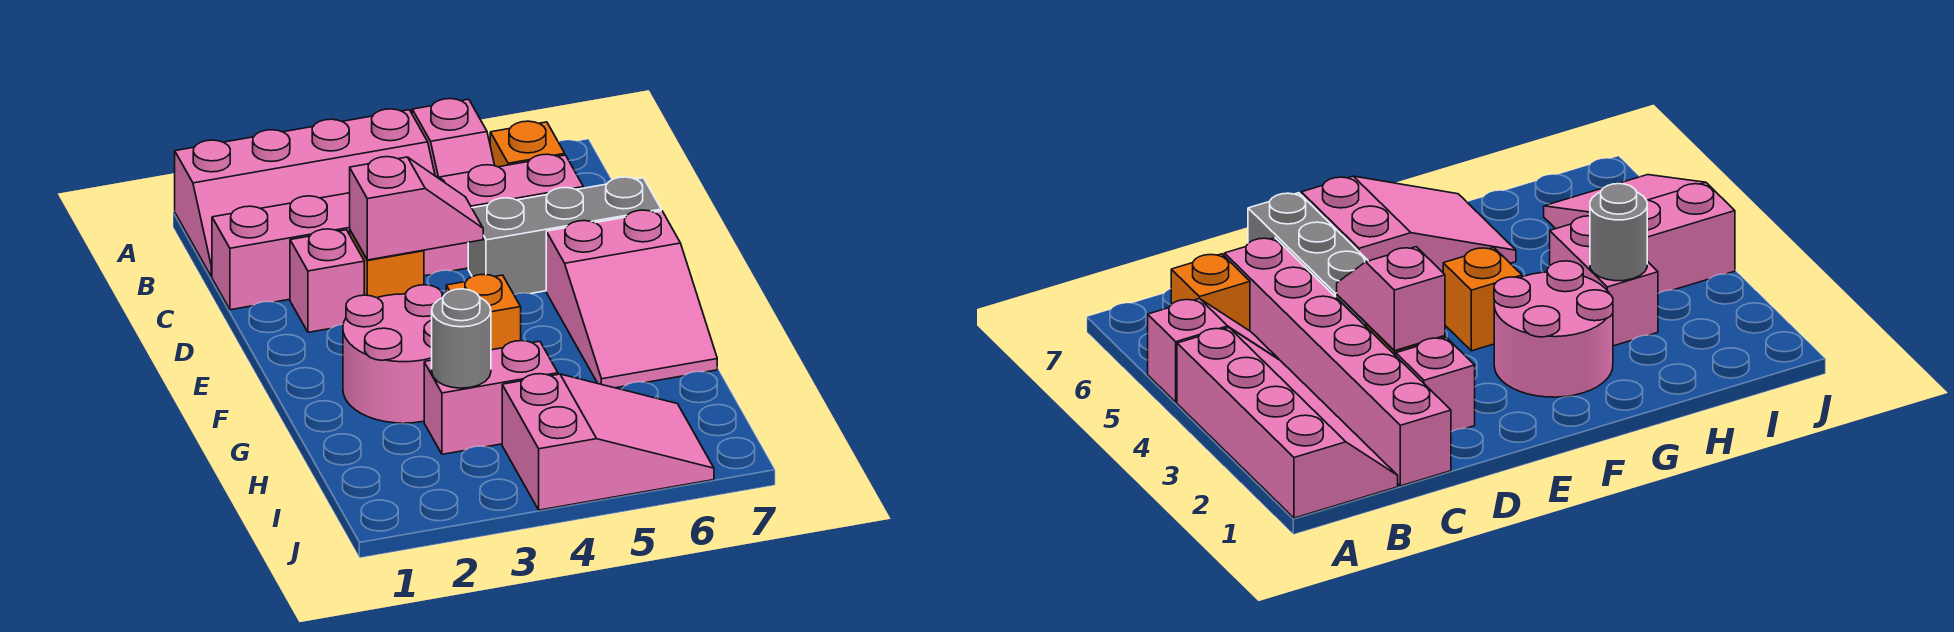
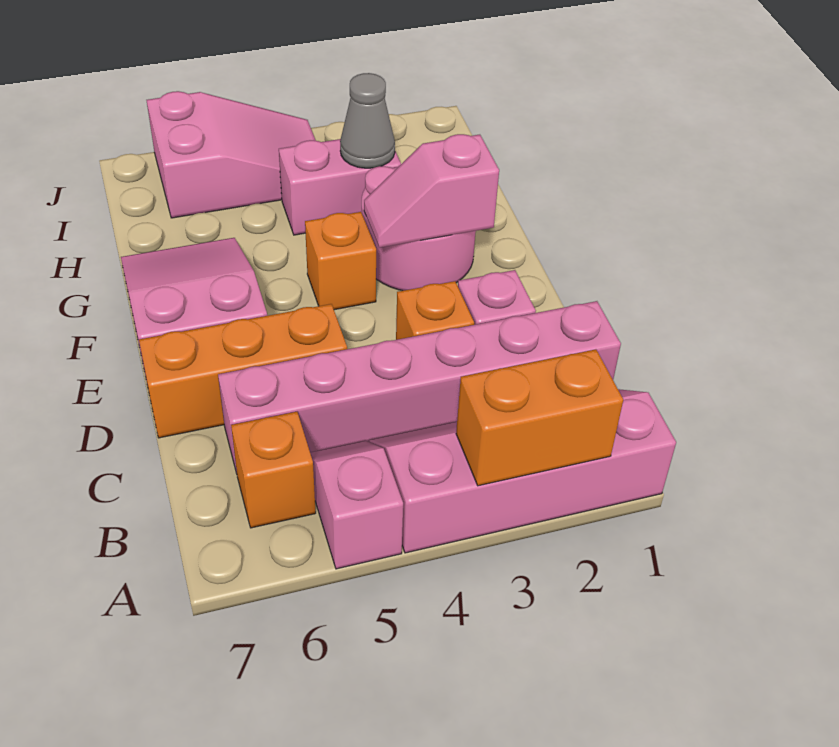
none -> orange 1x2 brick [456,349,623,486]
pink 1x2 slope [350,157,483,260] -> pink 1x2 slope moved to [364,134,499,248]
grey 1x3 brick [468,177,661,295] -> orange 1x3 brick [139,304,347,438]
grey 1x1 round brick [432,289,491,388] -> grey 1x1 cone [340,73,395,168]
pink 2x3 slope [502,374,714,510] -> pink 2x3 slope turned to [147,91,316,218]

